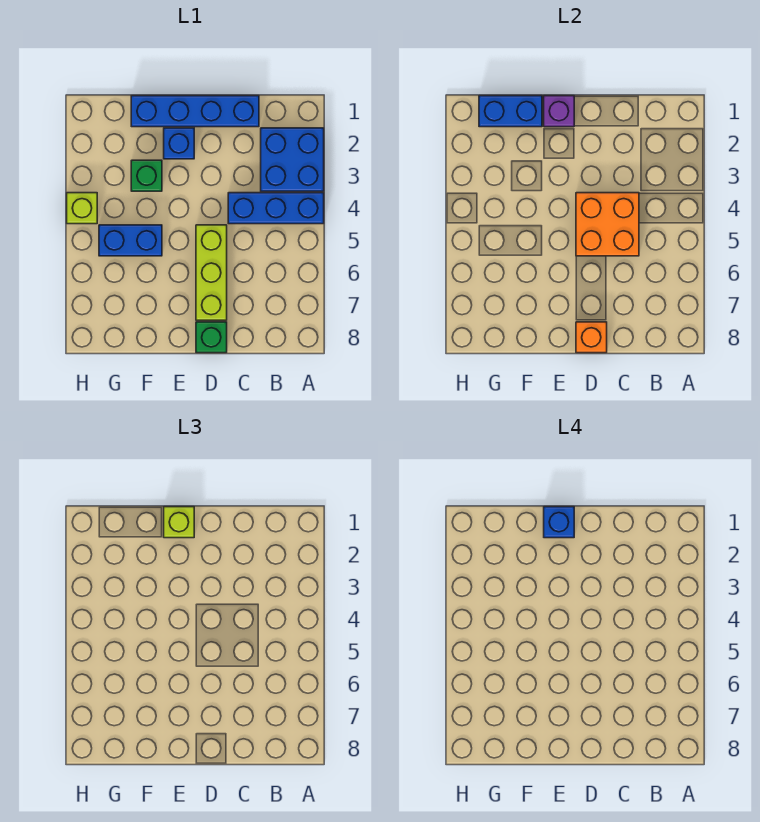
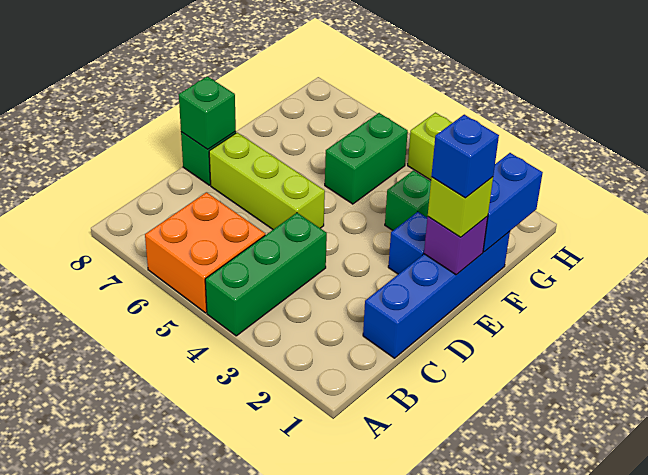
blue 2x2 brick [261,128,324,191] -> none
blue 1x3 brick [228,193,324,224] -> green 1x3 brick [205,213,327,336]
orange 2x2 brick [576,193,639,256] -> orange 2x2 brick moved to [145,192,265,313]
orange 1x1 brick [576,322,607,353] -> green 1x1 brick [179,76,236,149]
blue 1x2 brick [99,225,162,256] -> green 1x2 brick [325,113,408,204]

